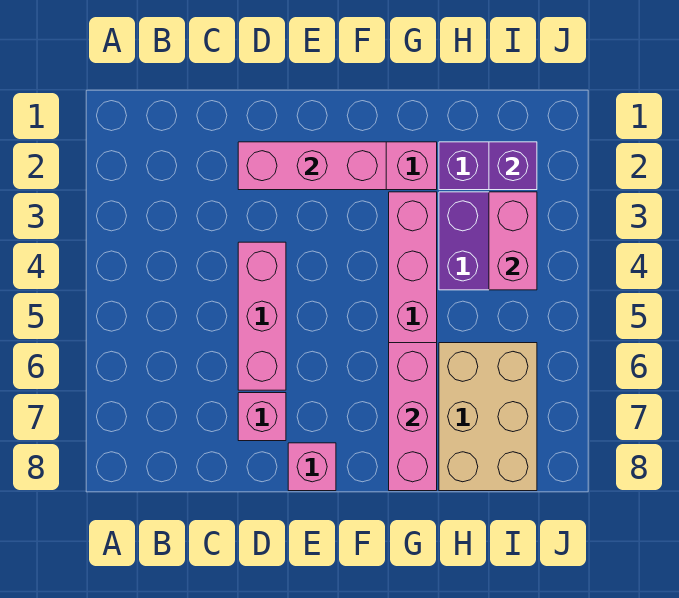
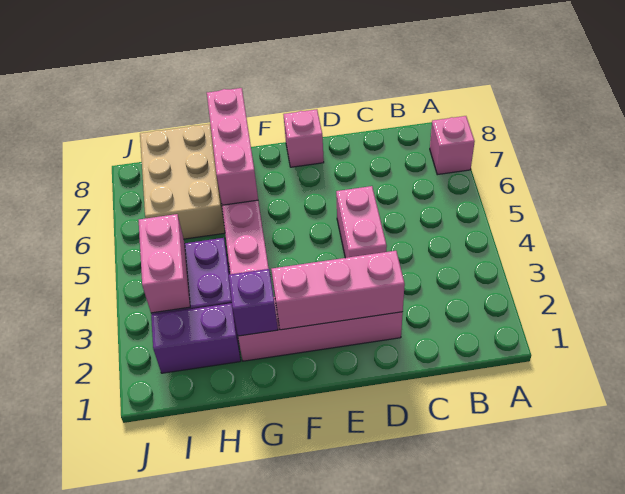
pink 1x3 brick [238,242,286,390] -> pink 1x2 brick [336,186,387,258]
pink 1x1 brick [238,393,286,441] -> pink 1x1 brick moved to [430,116,475,175]
purple 1x1 brick [489,142,537,190] -> purple 1x1 brick moved to [229,269,278,336]

